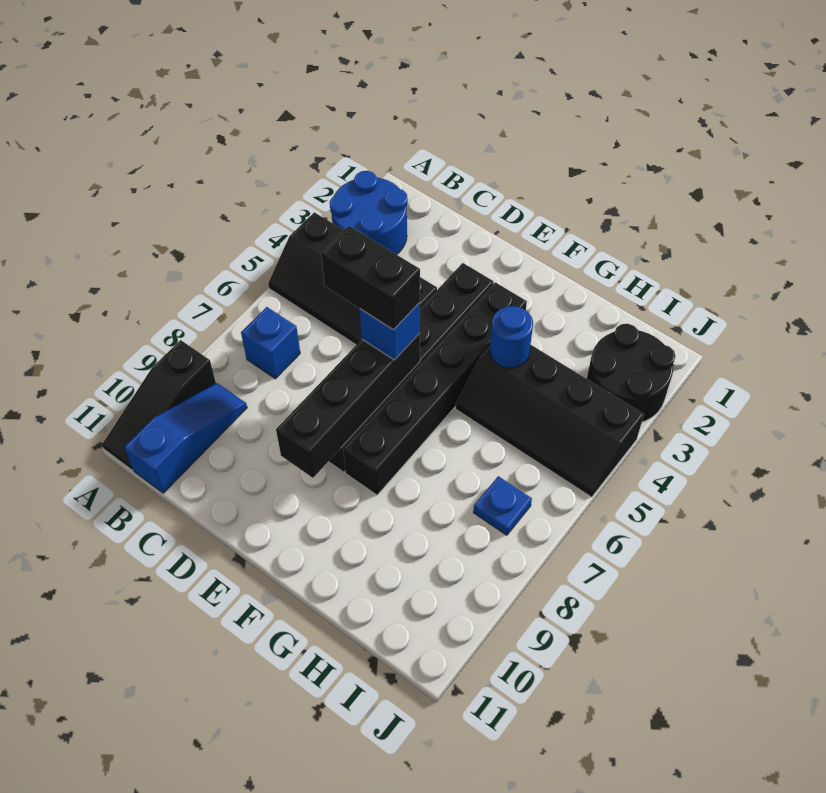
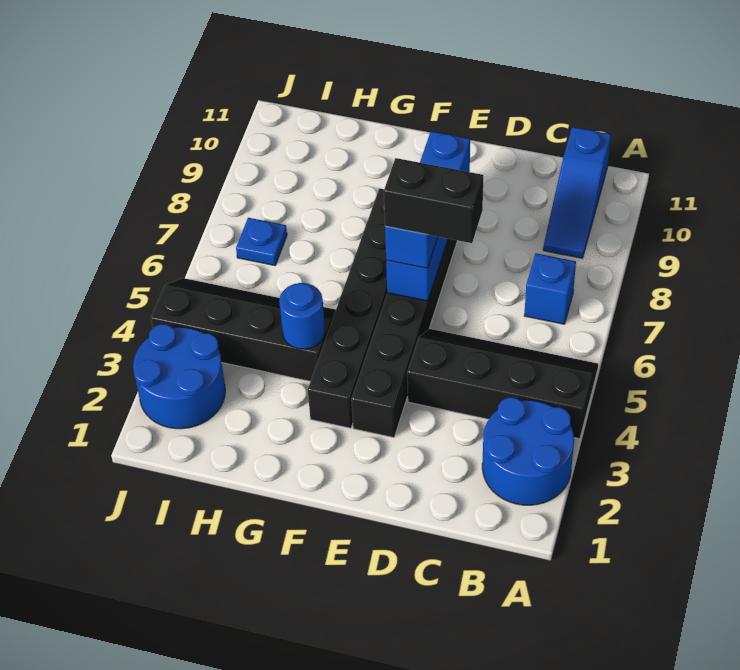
black 1x3 slope [102,340,216,470] -> none
black 1x4 brick [276,333,420,478] -> blue 1x4 brick [386,131,470,301]
black 2x2 round brick [587,324,676,422] -> blue 2x2 round brick [133,324,225,429]

